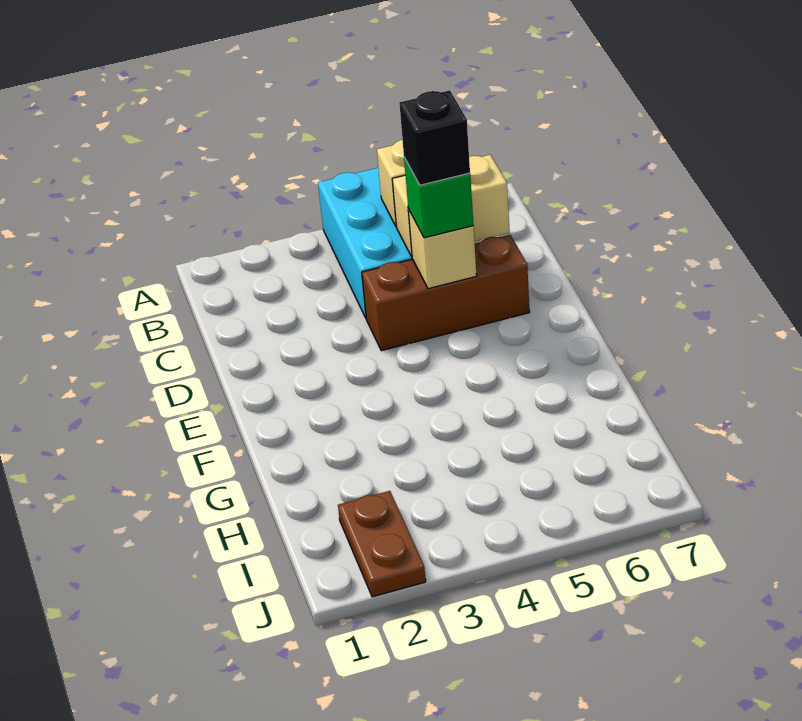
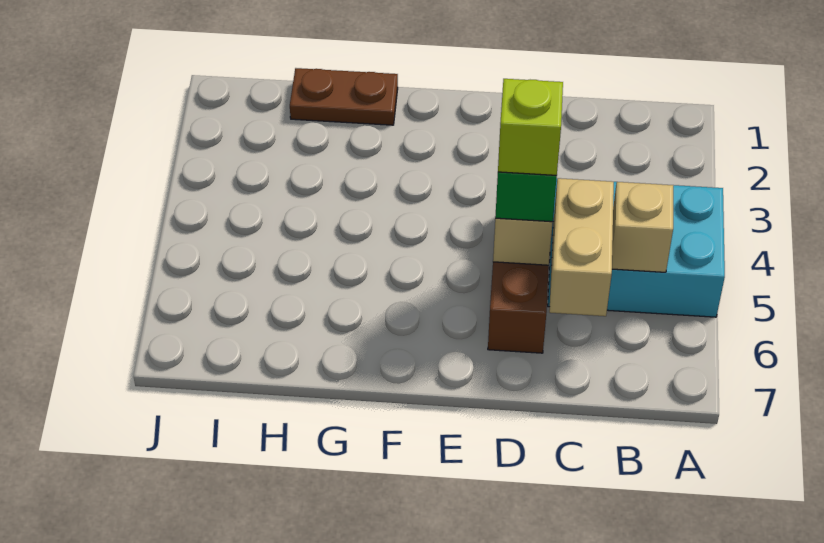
black 1x1 brick [399,90,470,185] -> lime 1x1 brick [498,79,563,175]
brown 1x2 plate [338,491,426,597] -> brown 1x2 plate moved to [290,68,398,125]

